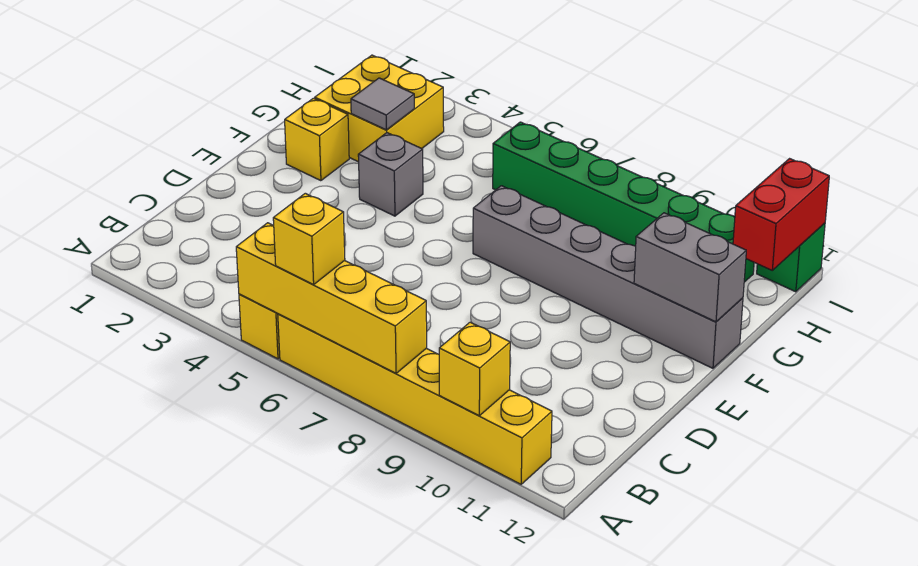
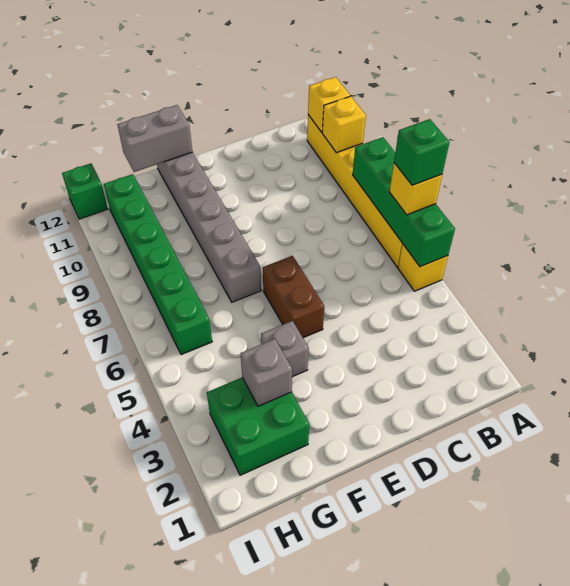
yellow 1x4 brick [236,223,427,373] -> green 1x4 brick [353,137,455,267]
none -> green 1x1 brick [394,119,450,185]
none -> brown 1x2 brick [263,256,324,338]
yellow 1x1 brick [285,98,349,181] -> yellow 1x1 brick moved to [308,77,350,132]
grey 1x2 brick [634,213,746,322] -> grey 1x2 brick turned to [117,105,192,172]
yellow 2x2 brick [315,55,444,162] -> green 2x2 brick [207,377,309,475]
grey 1x1 tile [351,78,414,130] -> grey 1x1 brick [241,339,292,406]
red 1x2 brick [733,159,829,270] -> none

